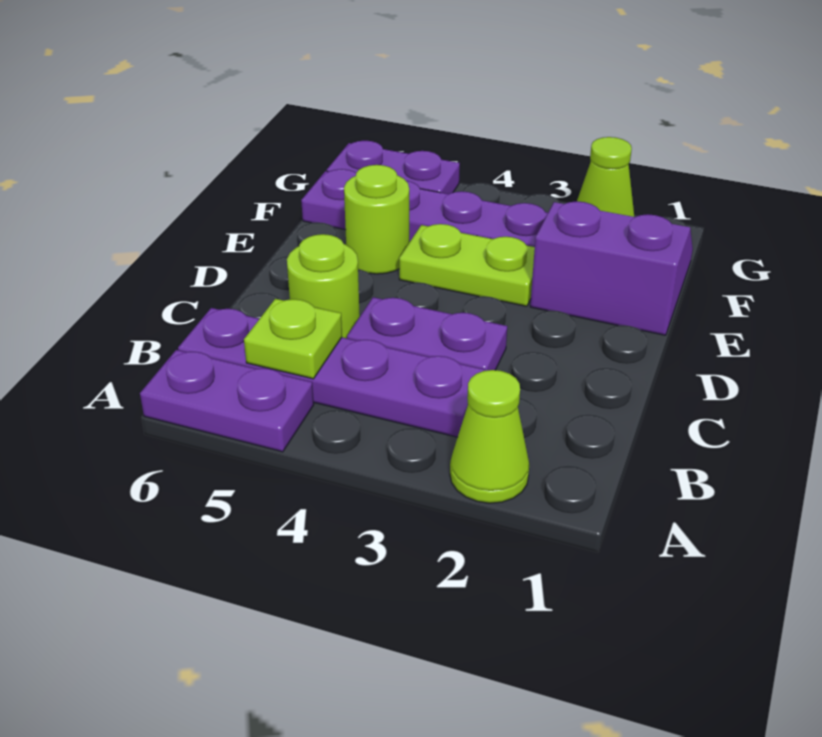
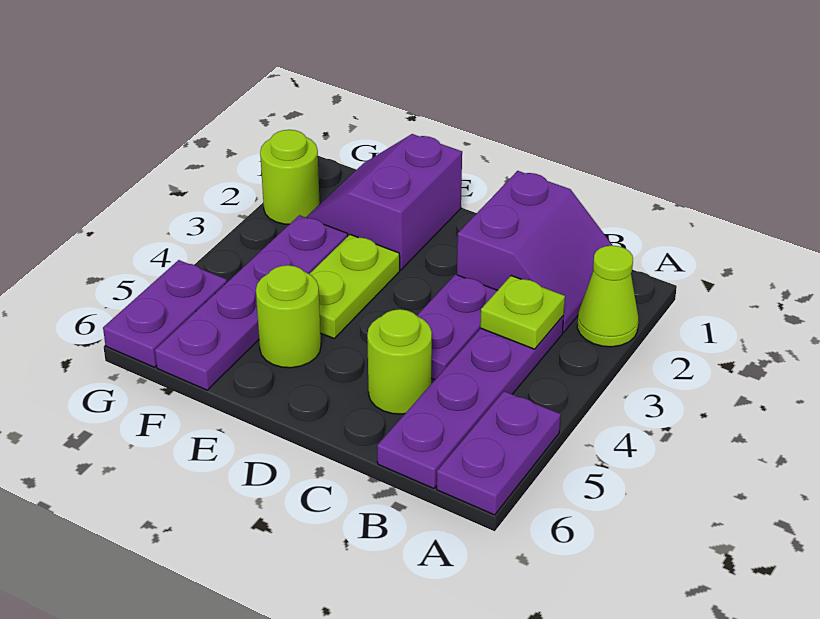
none -> purple 2x2 slope [457,171,612,332]
lime 1x1 plate [244,299,342,379] -> lime 1x1 plate moved to [480,276,565,349]
lime 1x1 cone [577,137,634,217] -> lime 1x1 round brick [260,130,320,224]

